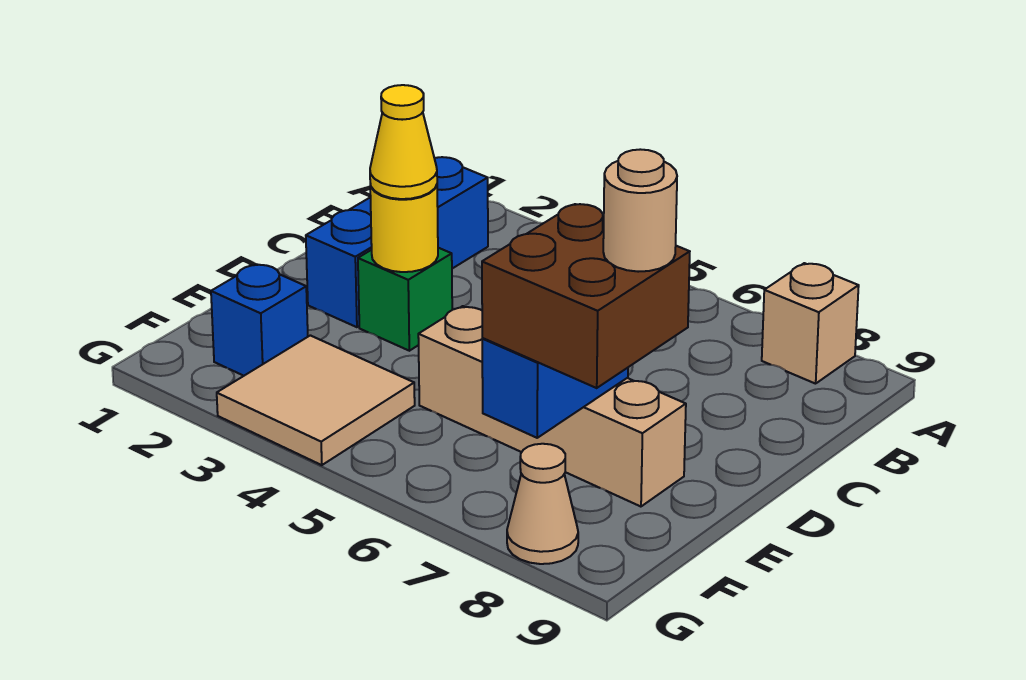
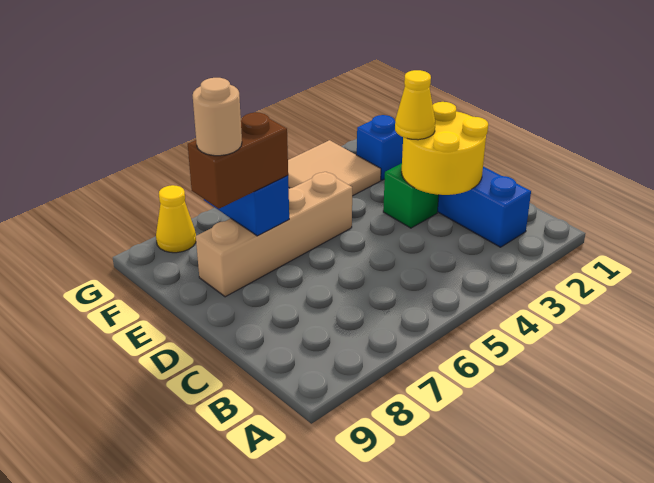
tan 1x1 brick [762,263,859,384] -> none
yellow 1x1 round brick [370,184,438,272] -> yellow 2x2 round brick [402,102,488,195]
brown 2x2 brick [482,204,690,388] -> brown 1x2 brick [188,113,288,209]
tan 1x1 cone [507,444,578,564] -> yellow 1x1 cone [156,185,196,253]

